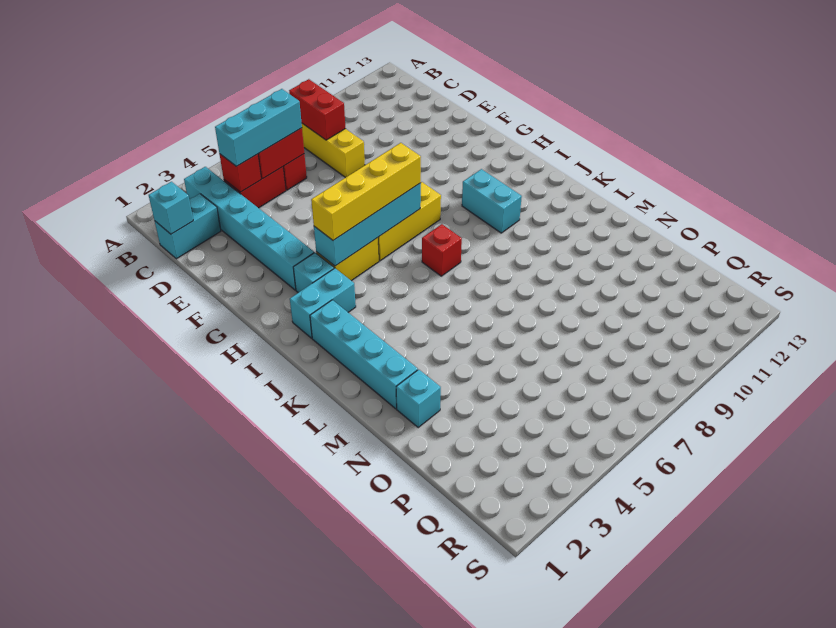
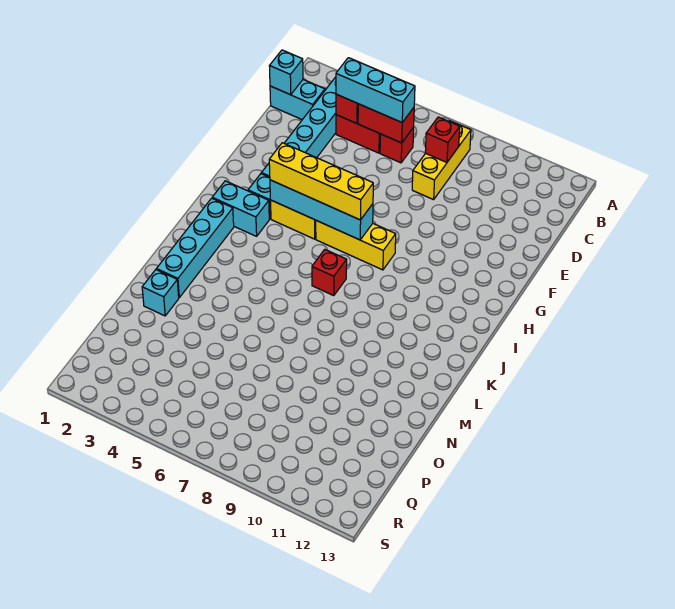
red 1x2 brick [289,79,345,140] -> red 1x1 brick [425,117,460,162]
cyan 1x2 brick [462,169,522,233] -> none

